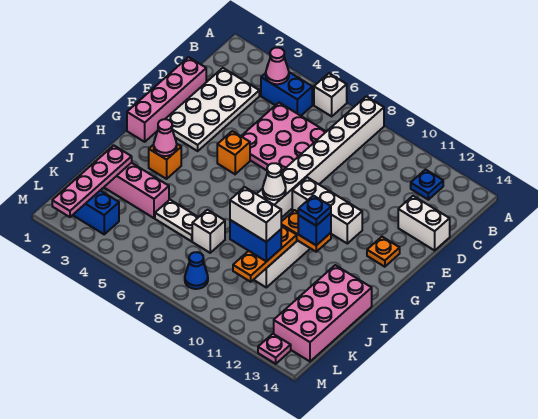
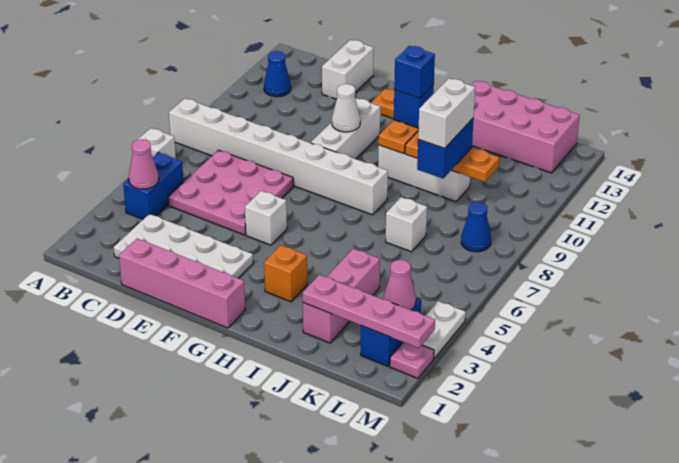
blue 1x1 plate [411,170,443,200] -> blue 1x1 cone [264,51,291,97]
orange 1x1 brick [217,131,250,174] -> white 1x1 brick [245,191,287,245]
white 1x1 cone [263,163,286,200] -> white 1x1 cone moved to [332,84,360,132]
pink 1x1 cone [154,119,177,156] -> pink 1x1 cone moved to [384,260,416,310]
blue 1x1 plate [298,195,331,226] -> blue 1x1 brick [394,46,435,98]
white 1x2 plate [155,200,198,241] -> white 1x2 plate moved to [422,301,466,358]
pink 1x1 plate [258,334,291,364] -> pink 1x1 plate moved to [390,342,434,378]

